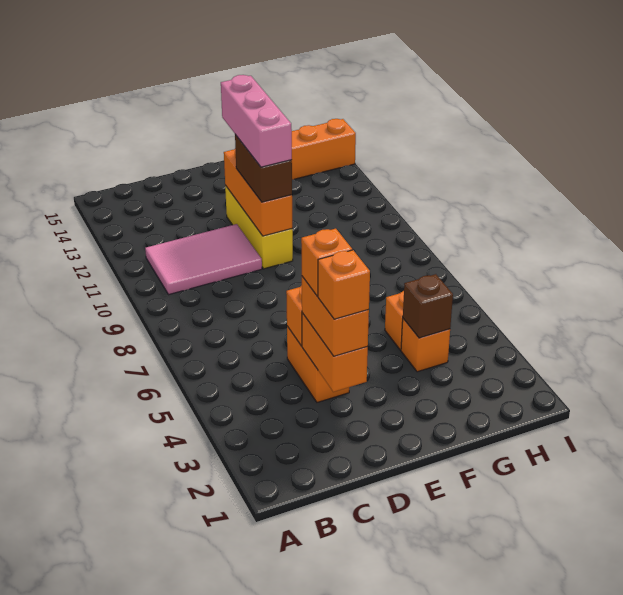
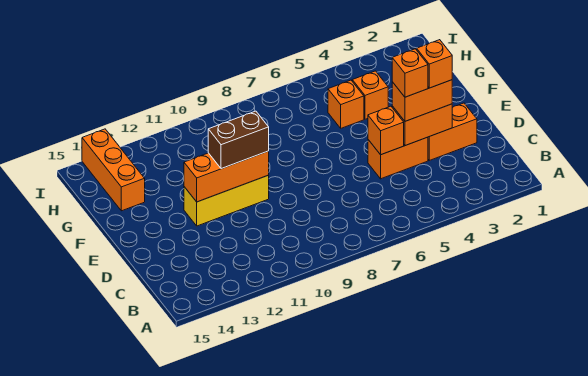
pink 2x3 tile [145,224,262,295] -> none
none -> orange 1x2 brick [428,103,477,160]
pink 1x3 brick [221,75,292,167] -> none
brown 1x1 brick [403,274,453,338] -> none

